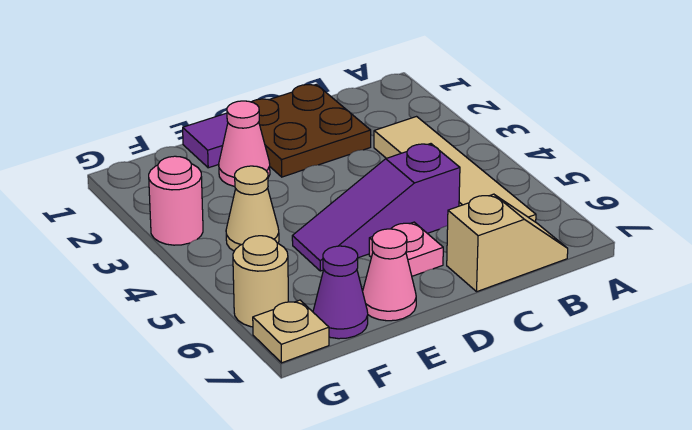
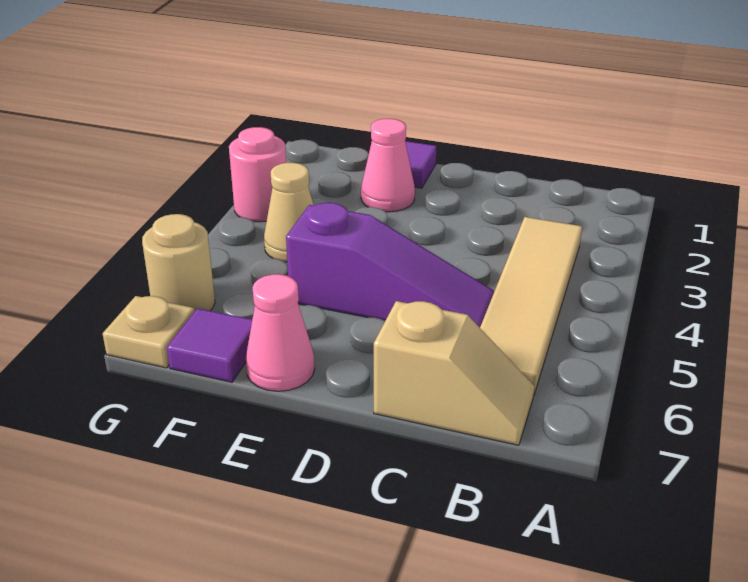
brown 2x2 plate [252,84,371,177] -> none
purple 1x3 slope [292,144,460,271] -> purple 1x3 slope turned to [286,203,494,327]
pink 1x1 plate [369,222,443,276] -> none
purple 1x1 cone [313,246,368,339] -> purple 1x1 tile [167,308,252,382]

